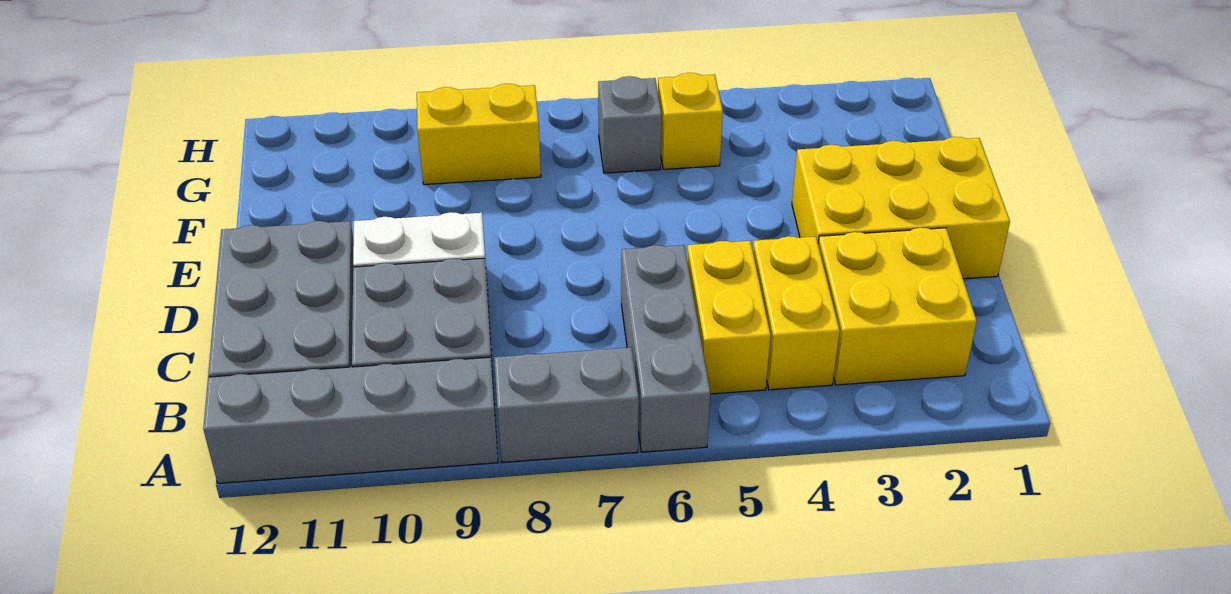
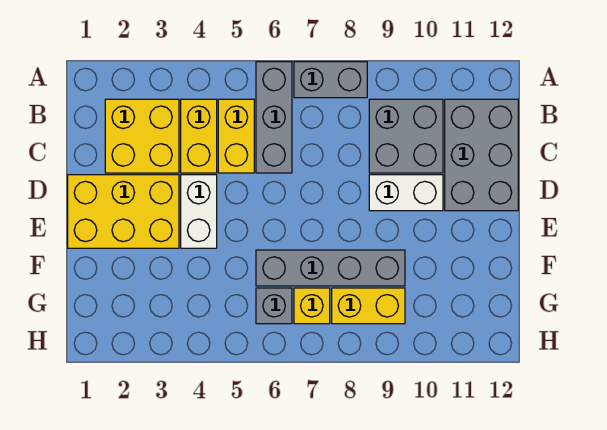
grey 1x4 brick [203,357,498,483] -> grey 1x4 brick moved to [256,250,405,286]
none -> white 1x2 brick [181,175,217,248]
yellow 1x1 brick [658,73,723,169] -> yellow 1x1 brick moved to [294,288,330,324]

